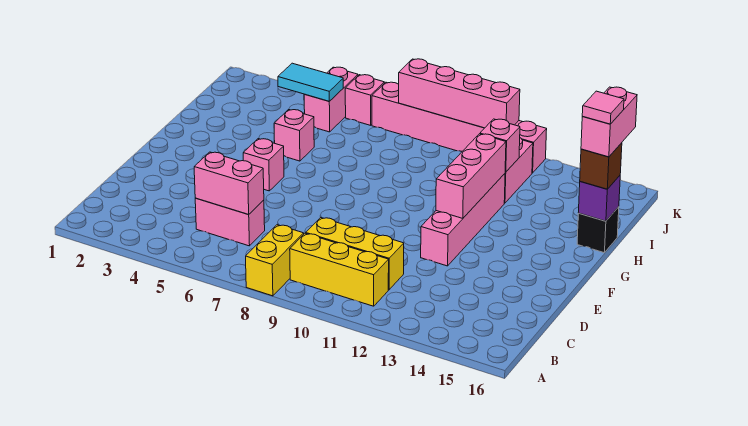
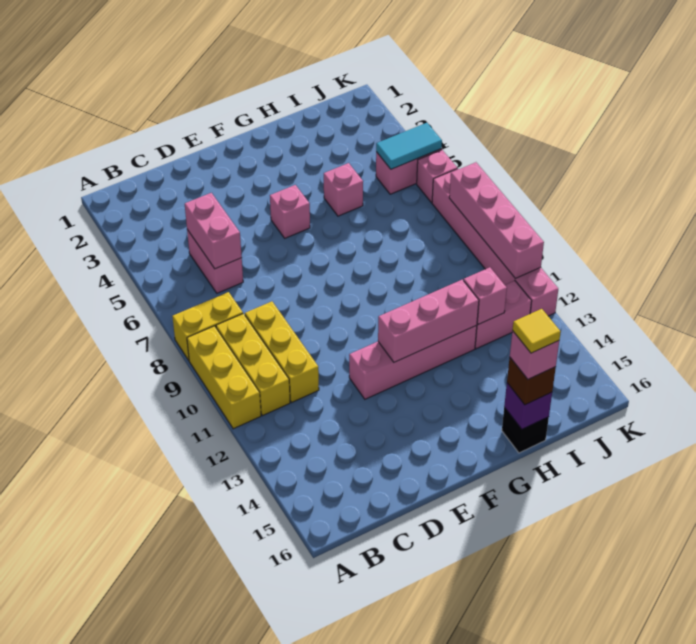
none -> yellow 1x3 brick [187,326,261,429]
pink 1x2 brick [581,87,637,157] -> pink 1x1 brick [510,331,559,379]
pink 1x1 tile [582,91,624,124] -> yellow 1x1 tile [512,309,561,353]
cyan 1x2 tile [278,63,343,101] -> cyan 1x2 tile turned to [376,123,442,169]

